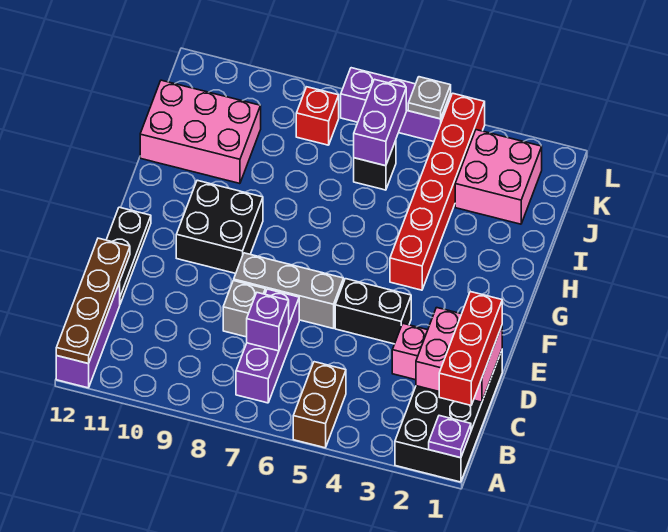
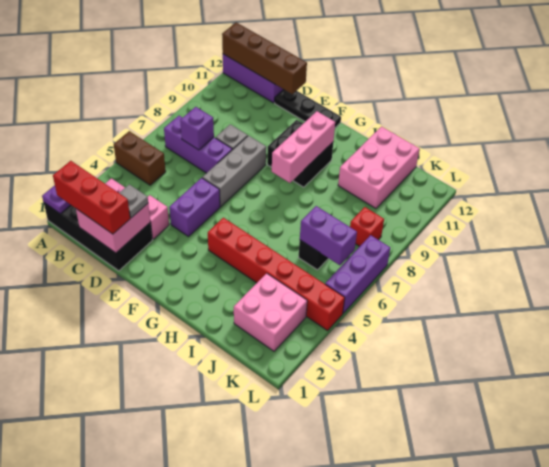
brown 1x4 plate [56,238,130,364] -> brown 1x4 brick [222,22,307,94]
black 1x2 brick [335,279,411,344] -> purple 1x2 brick [169,178,220,237]
none -> pink 1x3 brick [272,111,335,183]
grey 1x1 plate [408,77,451,119] -> grey 1x1 plate moved to [119,184,148,218]

